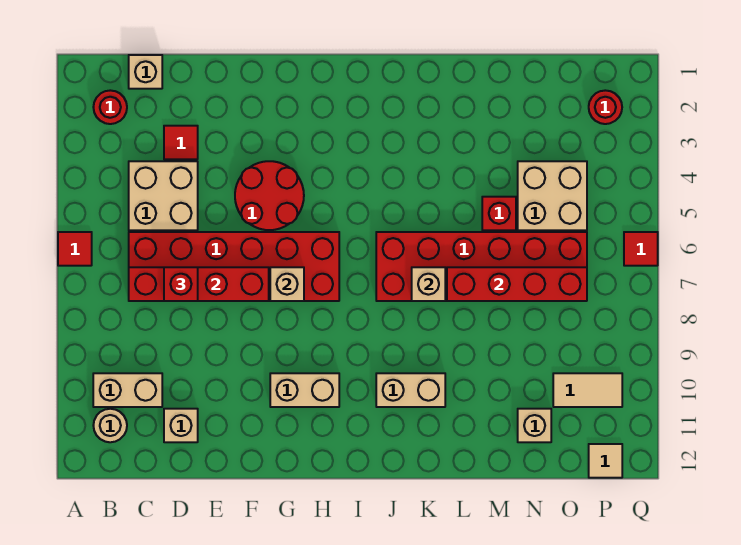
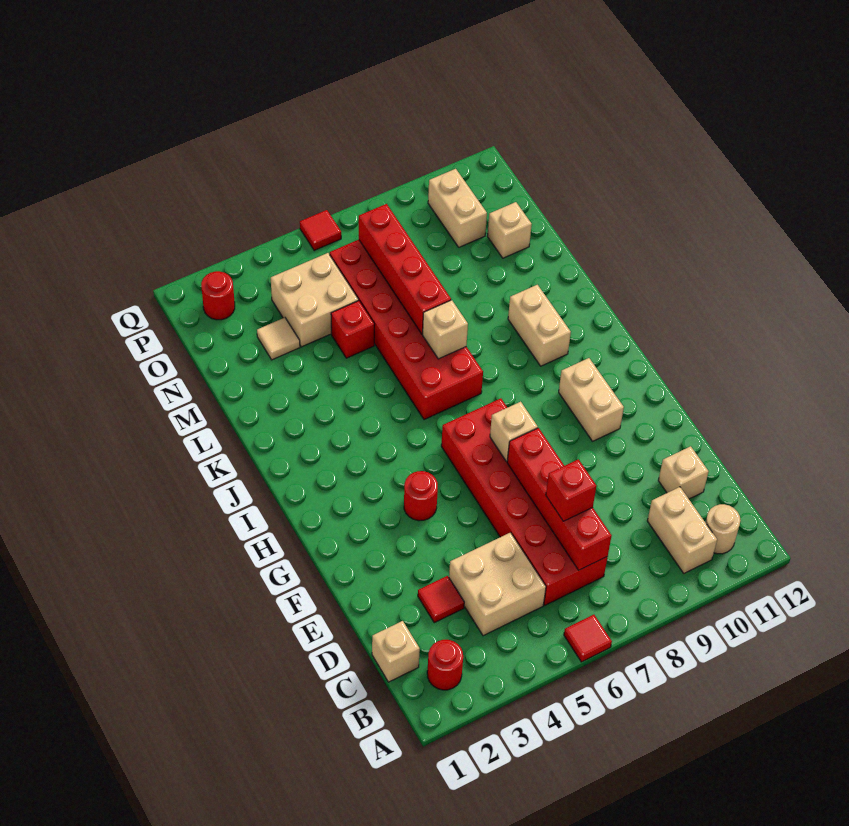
red 2x2 round brick [235,161,304,230] -> red 1x1 round brick [404,471,438,521]
tan 1x2 tile [553,373,622,407] -> tan 1x2 brick [428,169,487,247]
tan 1x1 tile [589,444,622,478] -> tan 1x1 tile moved to [257,318,300,360]

